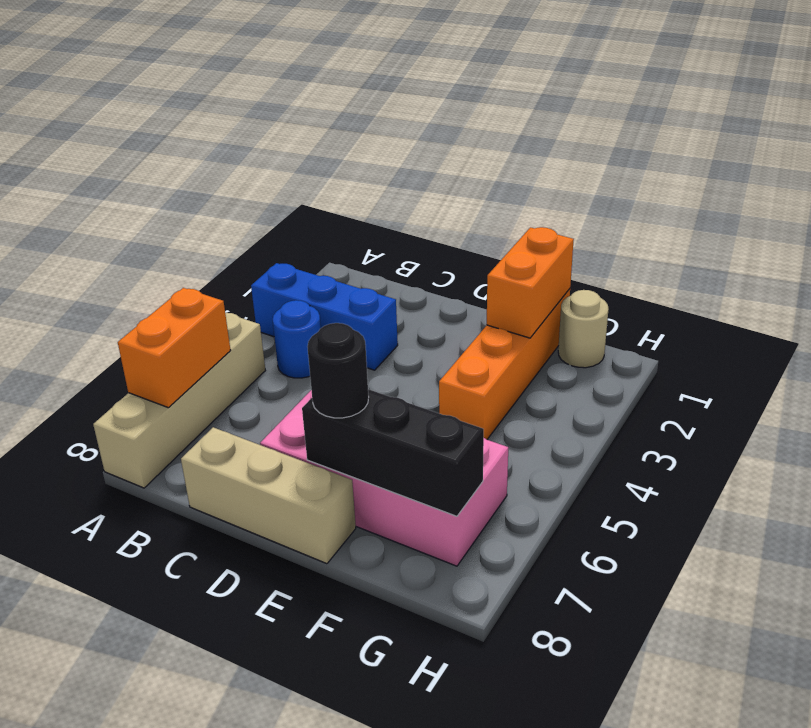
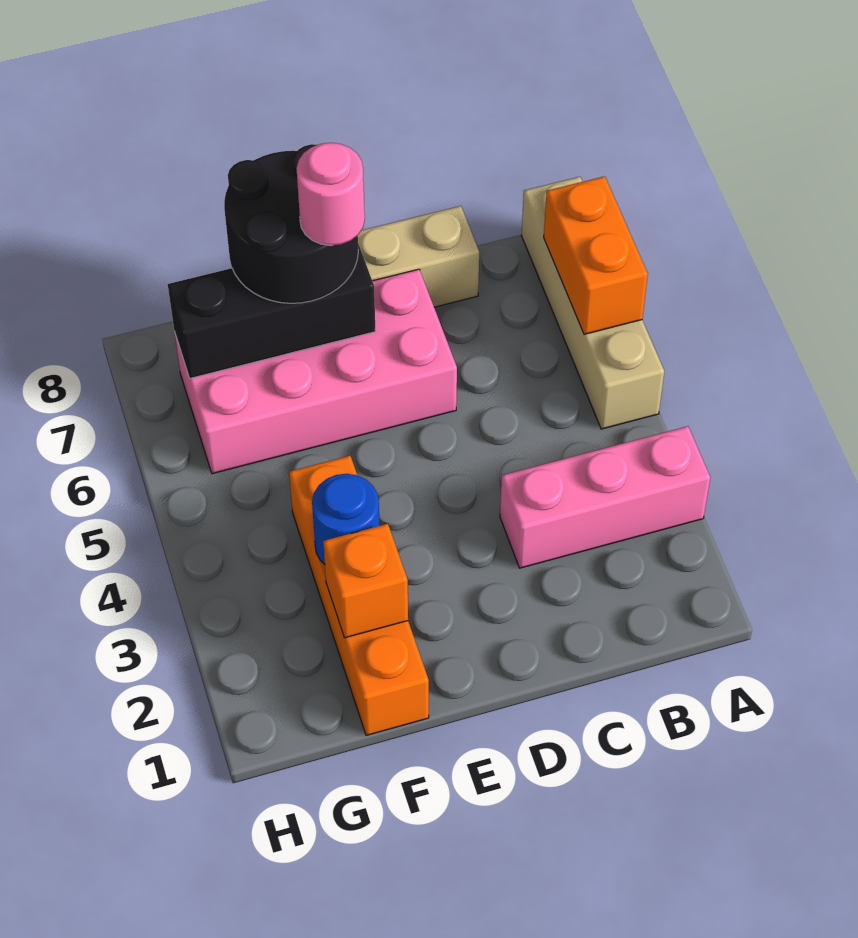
blue 1x3 brick [251,263,398,370] -> pink 1x3 brick [500,426,710,568]
blue 1x1 round brick [273,300,321,378] -> blue 1x1 round brick moved to [312,474,380,564]
black 1x1 round brick [307,323,369,418] -> black 2x2 round brick [224,144,358,303]
none -> pink 1x1 round brick [296,143,365,246]
orange 1x2 brick [487,227,574,338] -> orange 1x1 brick [323,524,408,638]
tan 1x1 round brick [558,290,608,368] -> none

